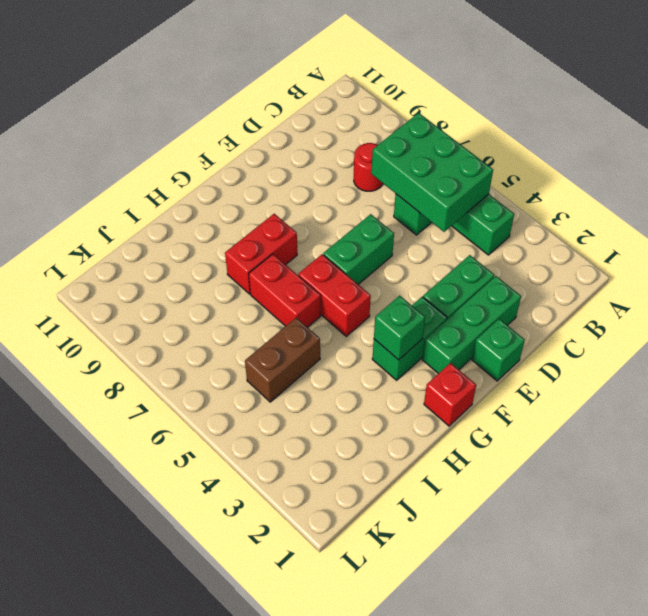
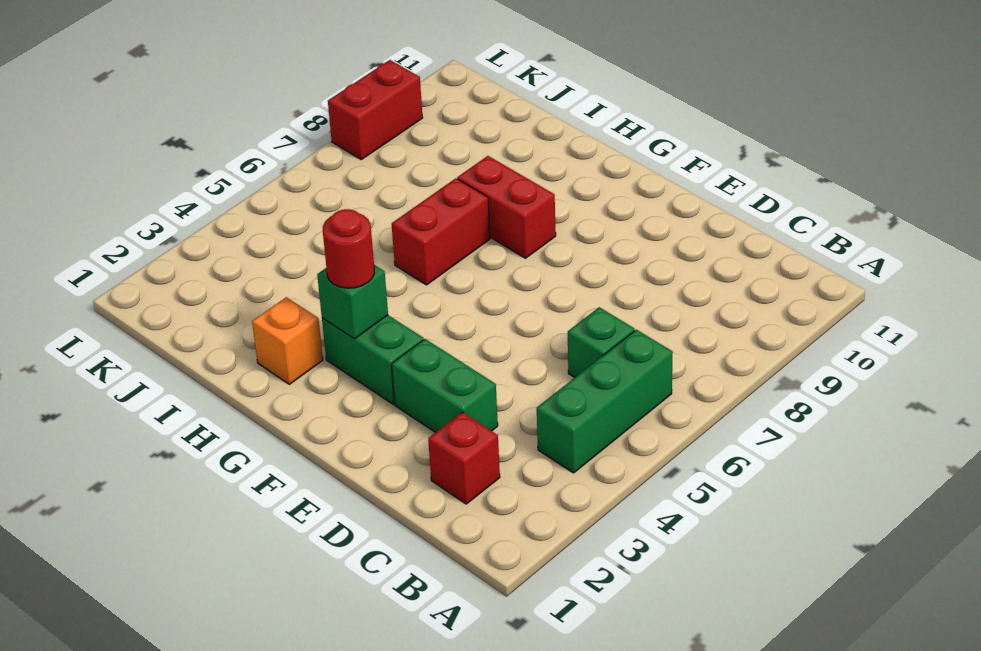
green 2x3 brick [371,113,493,232] -> none
red 1x1 round brick [354,143,383,191] -> red 1x1 round brick moved to [323,209,374,288]
green 1x3 brick [422,276,521,374] -> none
green 1x1 brick [472,319,525,381] -> none
green 1x2 brick [323,214,394,284] -> none
red 1x1 brick [424,363,476,426] -> red 1x1 brick moved to [428,412,500,504]
red 1x2 brick [298,254,371,336] -> red 1x2 brick moved to [328,60,423,160]
none -> orange 1x1 brick [252,297,323,384]
brown 1x2 brick [245,318,320,402] -> none

